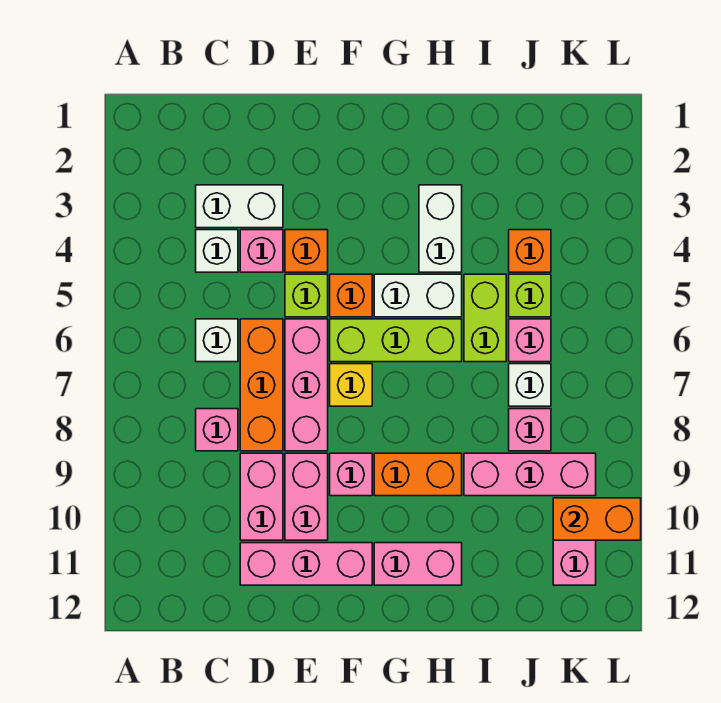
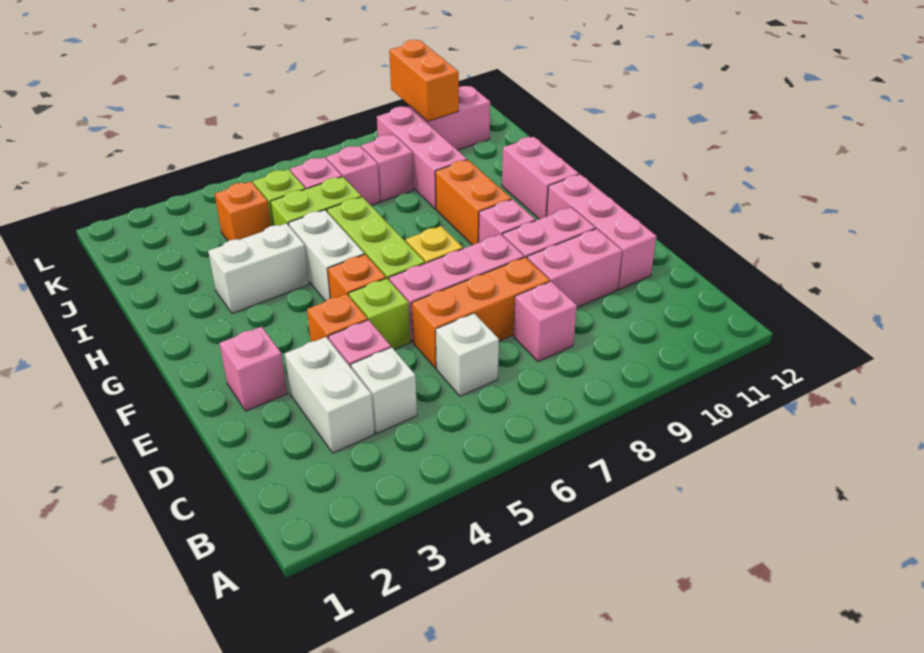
none -> pink 1x1 brick [220,327,287,411]
white 1x1 brick [509,364,551,406] -> pink 1x1 brick [326,146,380,205]

